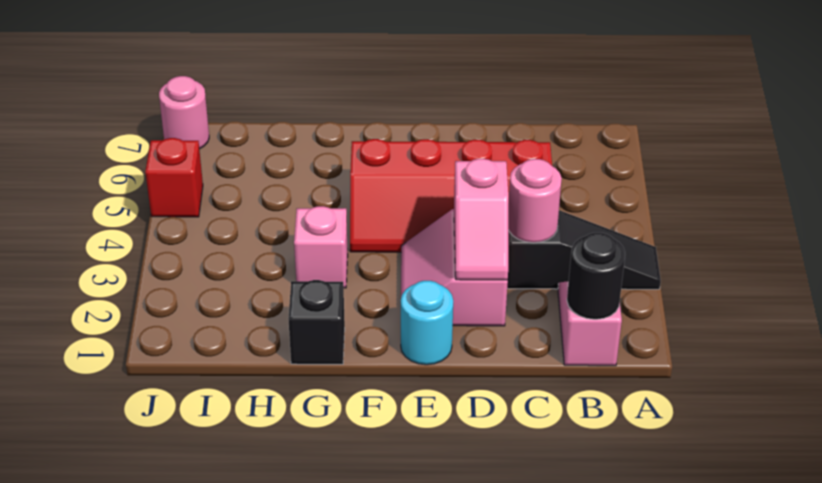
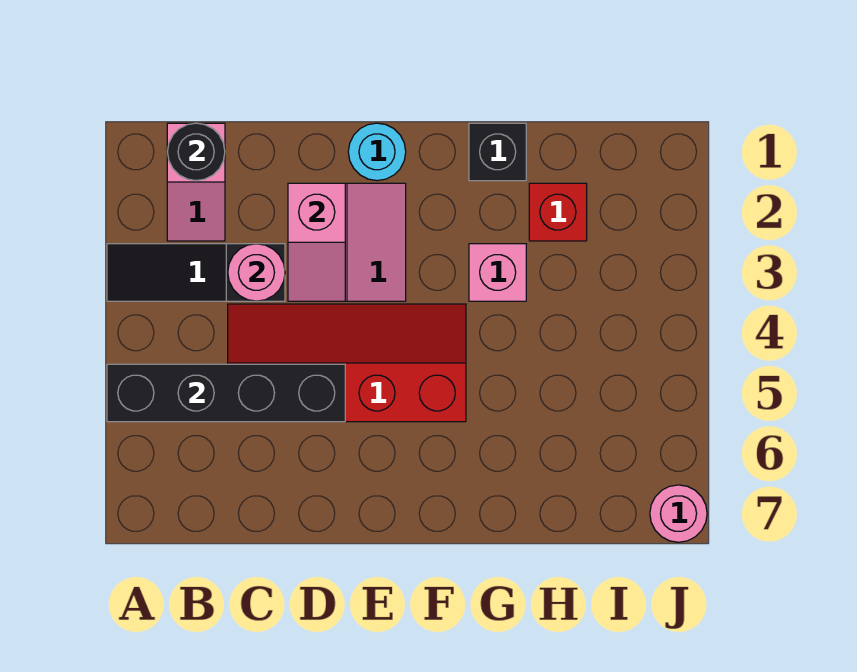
none -> black 1x4 brick [107,364,345,422]
pink 1x2 slope [454,159,508,280] -> pink 1x2 slope turned to [288,183,345,301]
red 1x1 brick [145,138,203,217] -> red 1x1 brick moved to [529,183,587,241]

